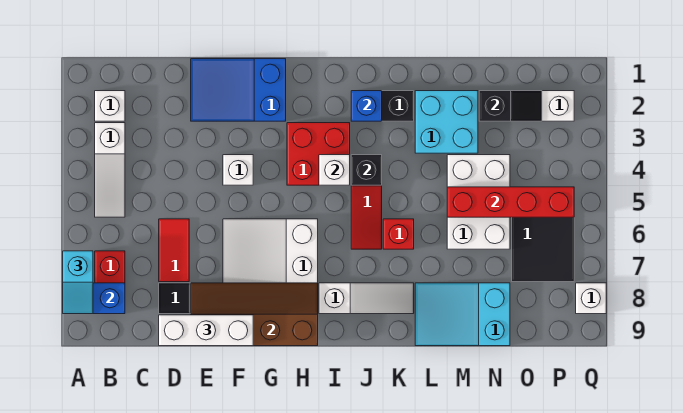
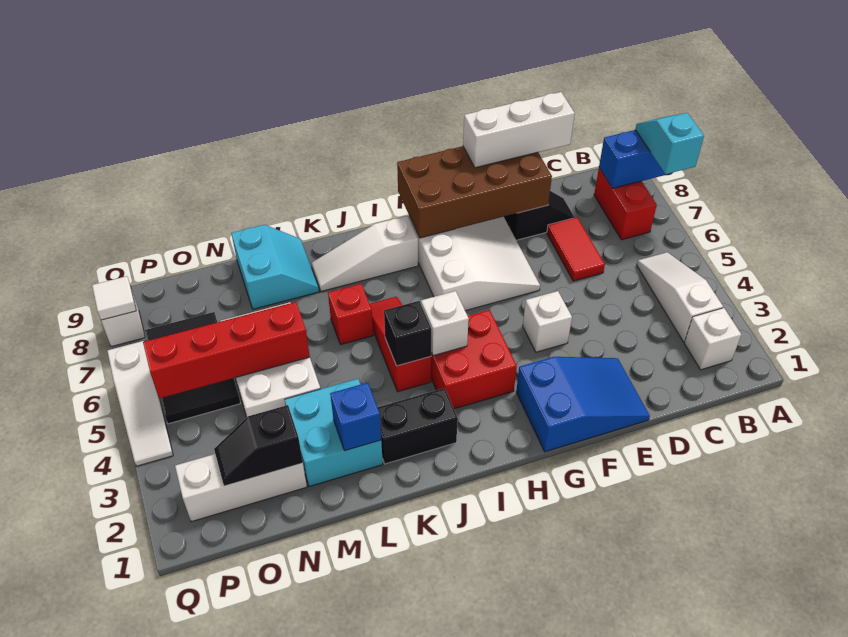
brown 2x4 slope [191,283,318,346] -> brown 2x4 brick [397,146,552,238]
blue 1x1 brick [351,91,382,121] -> blue 1x1 brick moved to [330,383,381,451]
cyan 2x3 slope [415,283,510,346] -> cyan 2x2 slope [231,225,319,309]
none -> white 1x3 slope [107,341,173,466]
none -> white 1x1 tile [92,276,136,320]

